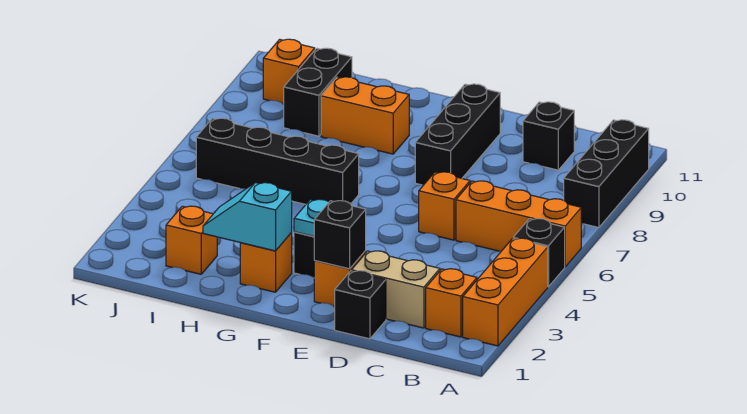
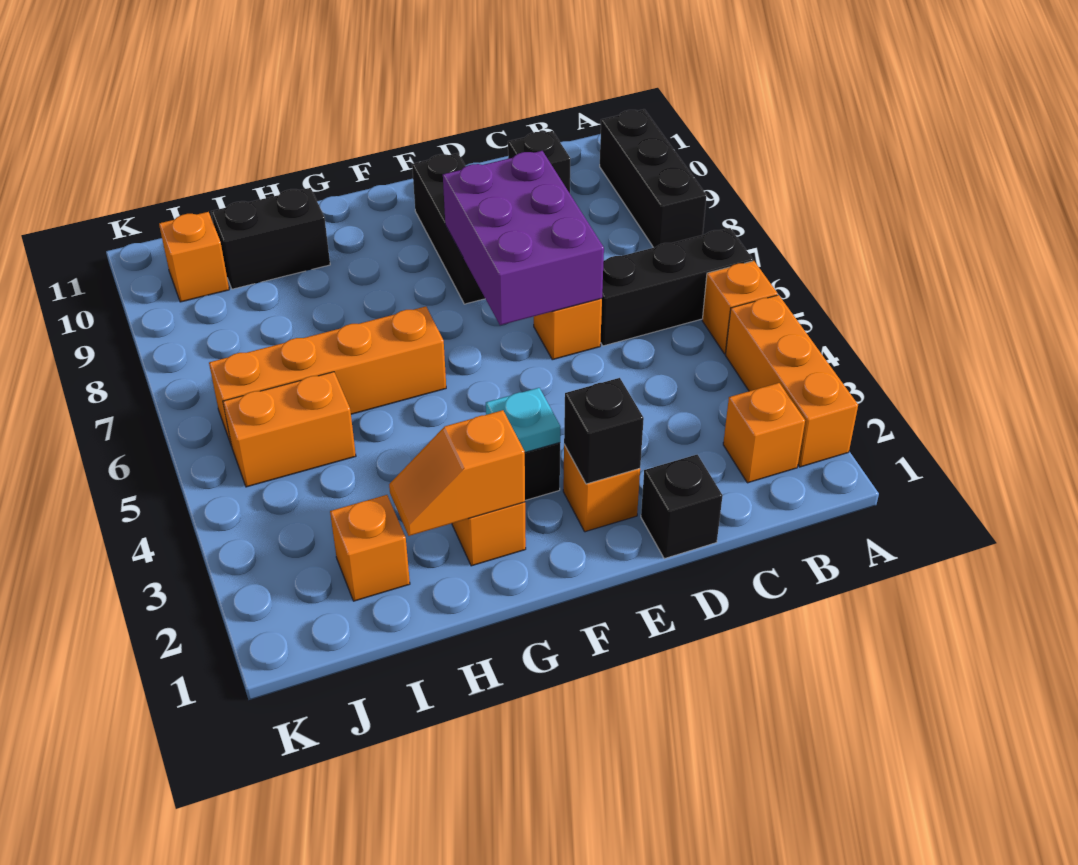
black 1x1 brick [513,219,565,287] -> orange 1x1 brick [702,261,777,354]
orange 1x3 brick [456,181,581,267] -> black 1x3 brick [601,228,753,346]
tan 1x2 brick [352,251,440,328] -> none
none -> purple 2x3 brick [443,151,604,325]
cyan 1x2 slope [203,183,292,251] -> orange 1x2 slope [389,410,525,536]
black 1x4 brick [196,118,359,204] -> orange 1x4 brick [209,307,446,446]
orange 1x2 brick [321,77,409,154] -> orange 1x2 brick moved to [223,372,356,487]
black 1x2 brick [284,48,352,136] -> black 1x2 brick turned to [211,188,330,289]

